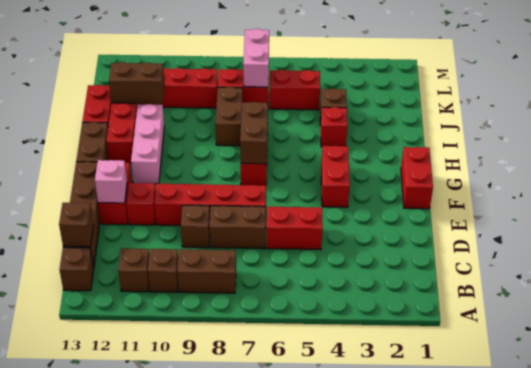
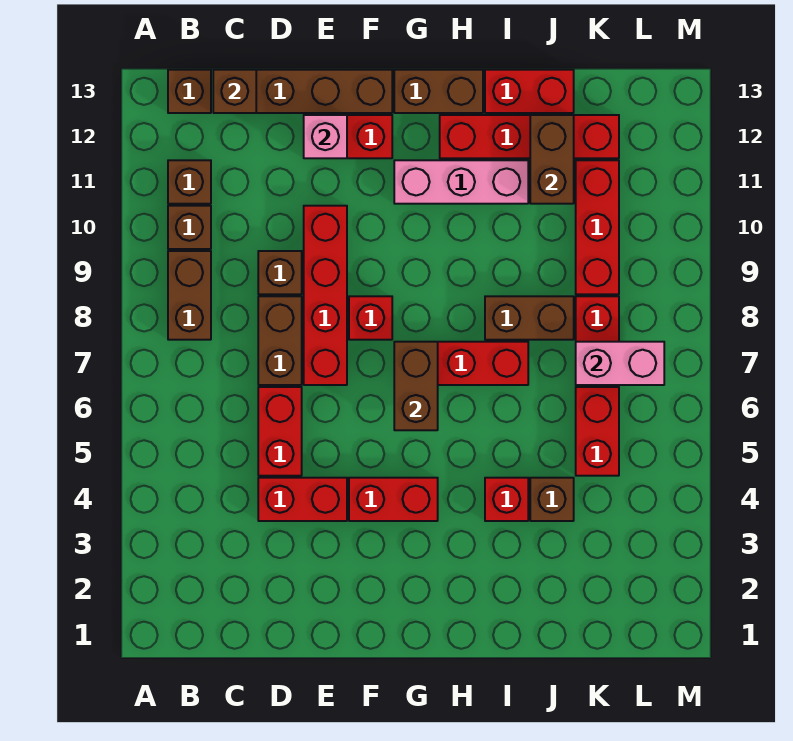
red 1x1 brick [126,183,156,225] -> red 1x1 brick moved to [349,296,392,340]
red 1x2 brick [401,147,433,209] -> red 1x2 brick moved to [258,478,347,521]
brown 1x2 brick [240,102,268,164] -> brown 1x2 brick turned to [394,342,438,430]

